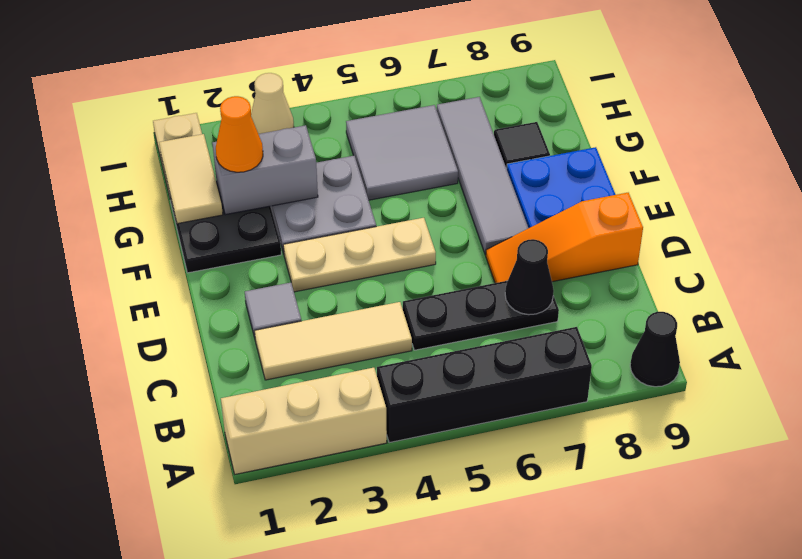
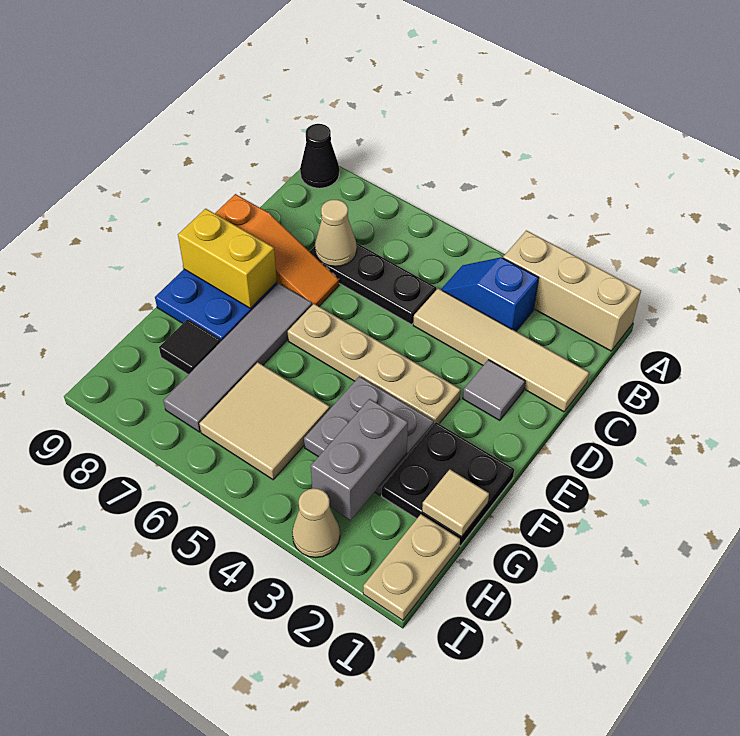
black 1x4 brick [377,327,592,443] -> none
none -> blue 1x2 slope [441,257,539,331]
tan 1x3 tile [255,302,412,380] -> tan 1x4 tile [413,288,589,412]
black 1x1 cone [505,239,554,315] -> tan 1x1 cone [315,200,357,267]
tan 1x3 plate [283,218,436,292] -> tan 1x4 plate [288,304,461,424]
none -> yellow 1x2 brick [178,209,277,308]
tan 1x2 tile [159,134,223,224] -> tan 1x1 tile [422,469,489,537]
grey 1x2 brick [212,125,318,215] -> grey 1x2 brick turned to [311,399,408,520]
orange 1x1 cone [216,96,263,172] -> none
grey 2x2 tile [346,105,458,200] -> tan 2x2 tile [199,362,330,480]

